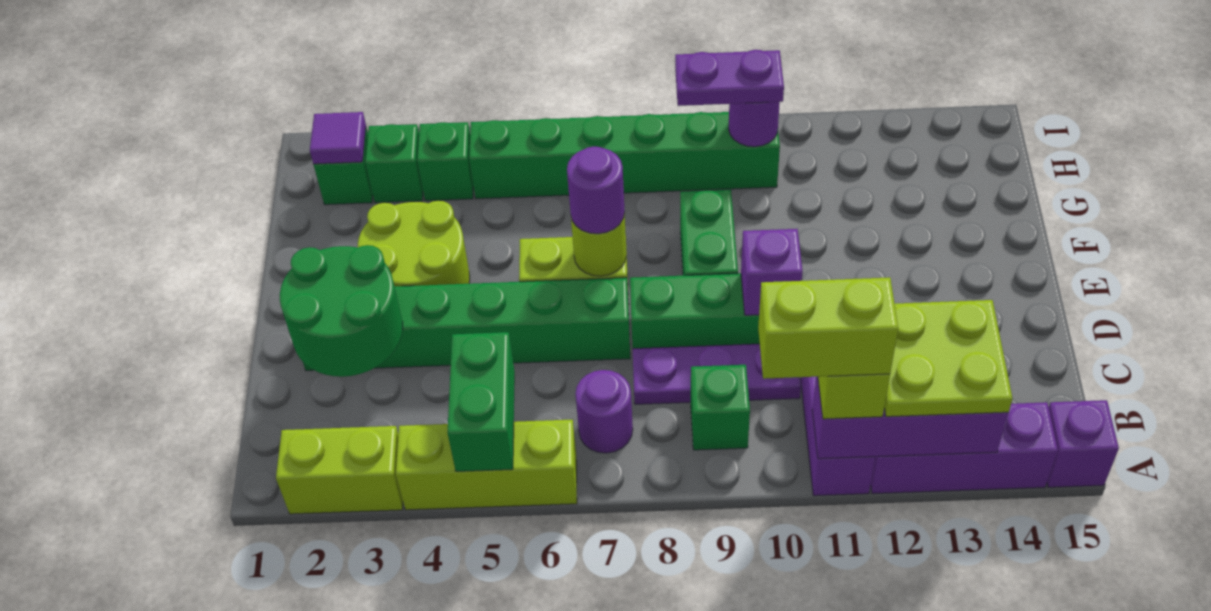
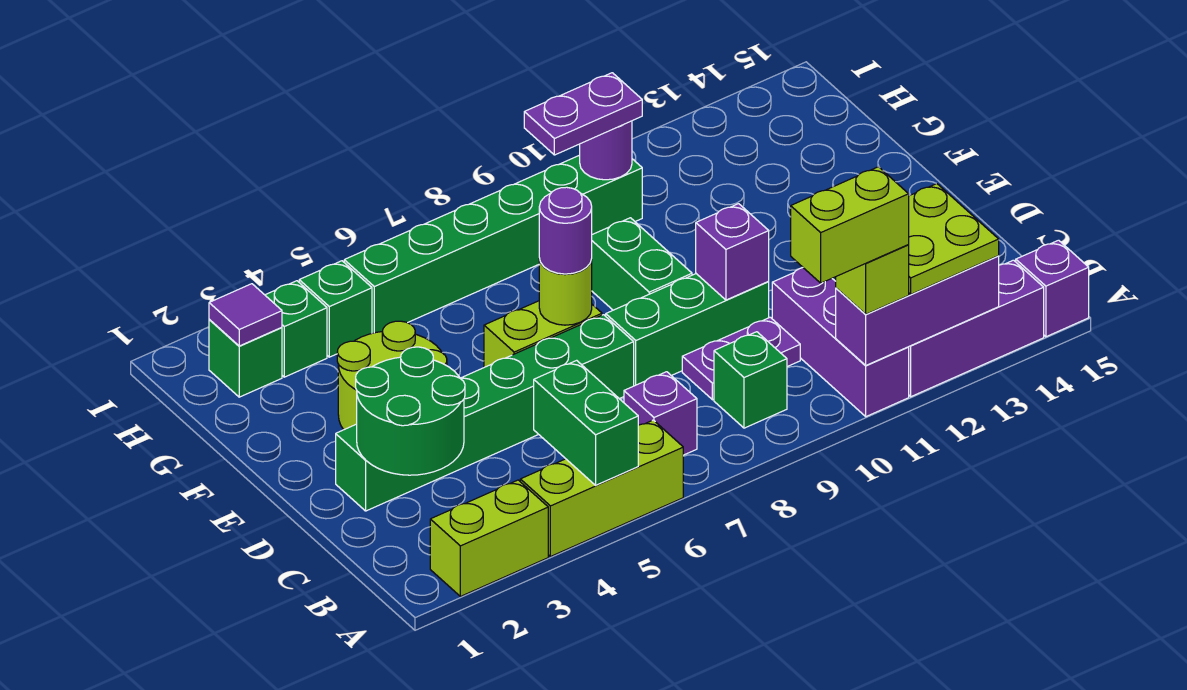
purple 1x1 round brick [575,370,633,453] -> purple 1x1 brick [624,372,697,455]
purple 1x3 plate [633,344,801,404] -> purple 1x2 plate [682,317,800,400]

